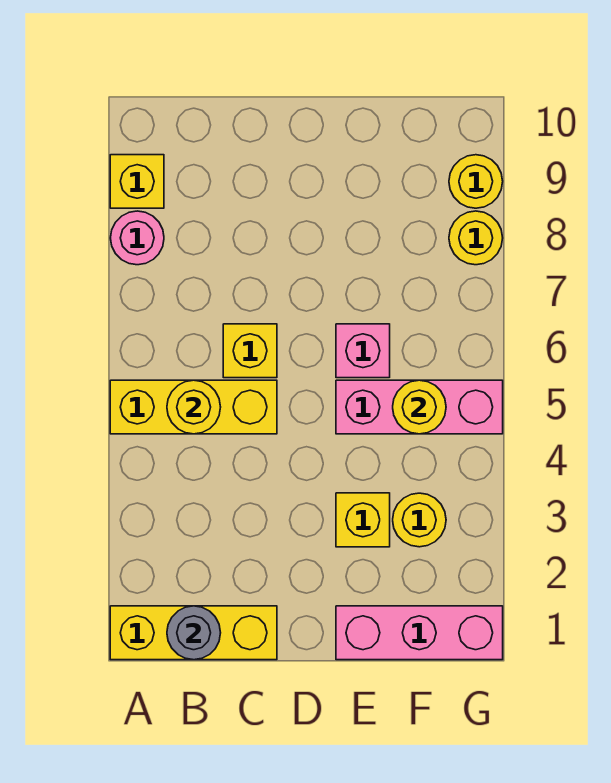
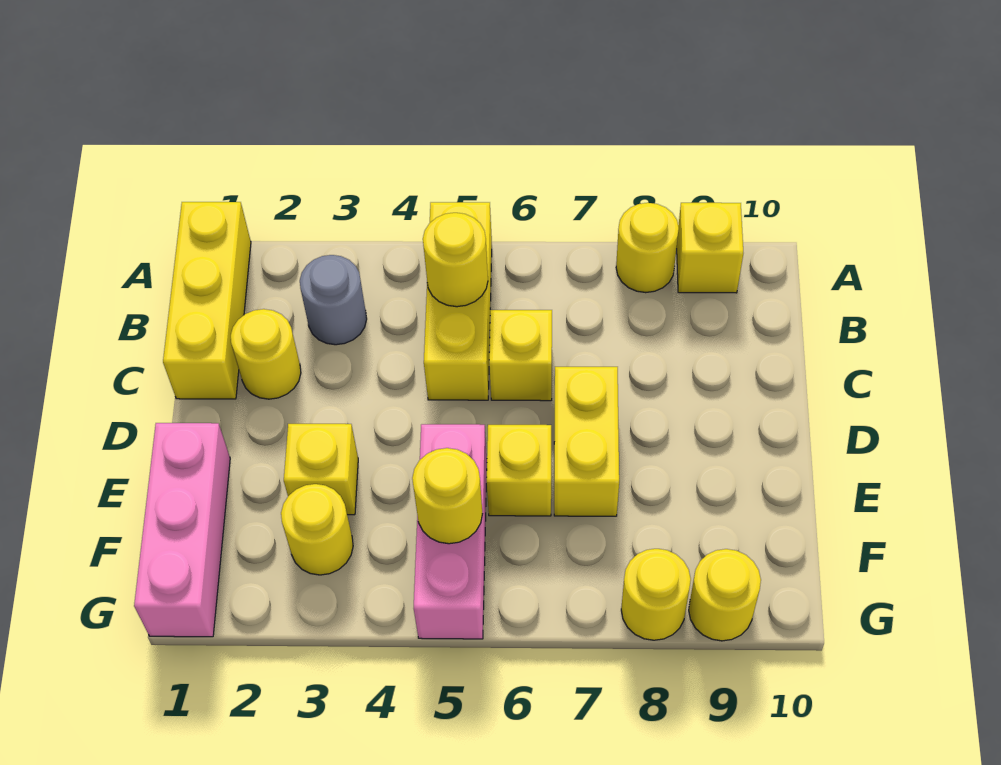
pink 1x1 round brick [111,211,164,265] -> yellow 1x1 round brick [616,203,679,293]
grey 1x1 round brick [167,606,221,660] -> grey 1x1 round brick moved to [300,255,367,345]
none -> yellow 1x1 round brick [231,309,301,399]
none -> yellow 1x2 brick [554,367,619,516]
pink 1x1 brick [336,324,390,378] -> yellow 1x1 brick [487,425,551,516]

